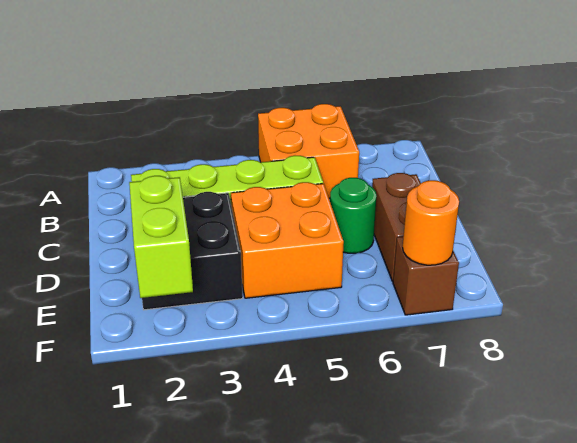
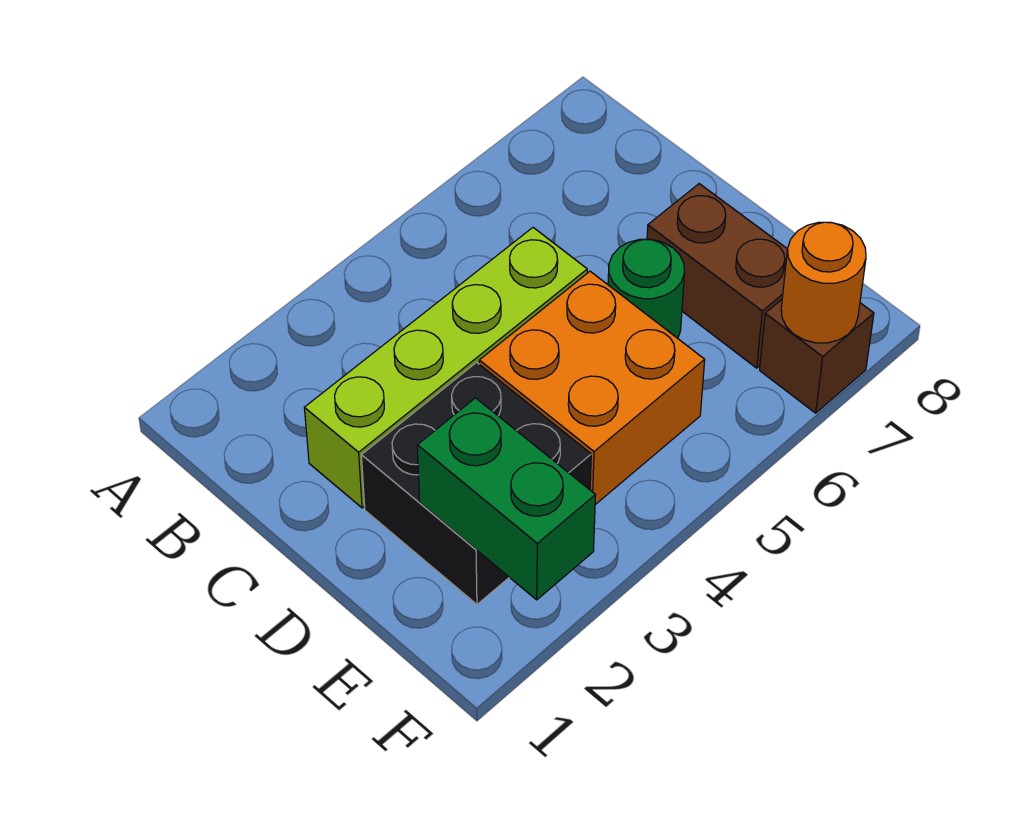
orange 2x2 brick [258,104,359,198] -> none
lime 1x2 brick [129,176,193,298] -> green 1x2 brick [417,398,595,600]

